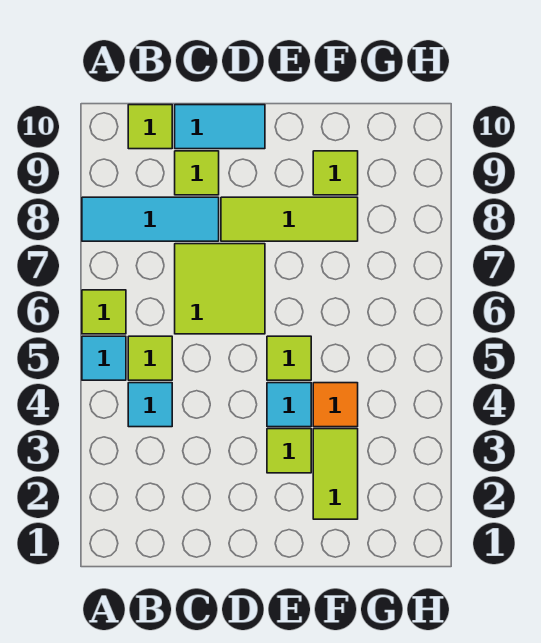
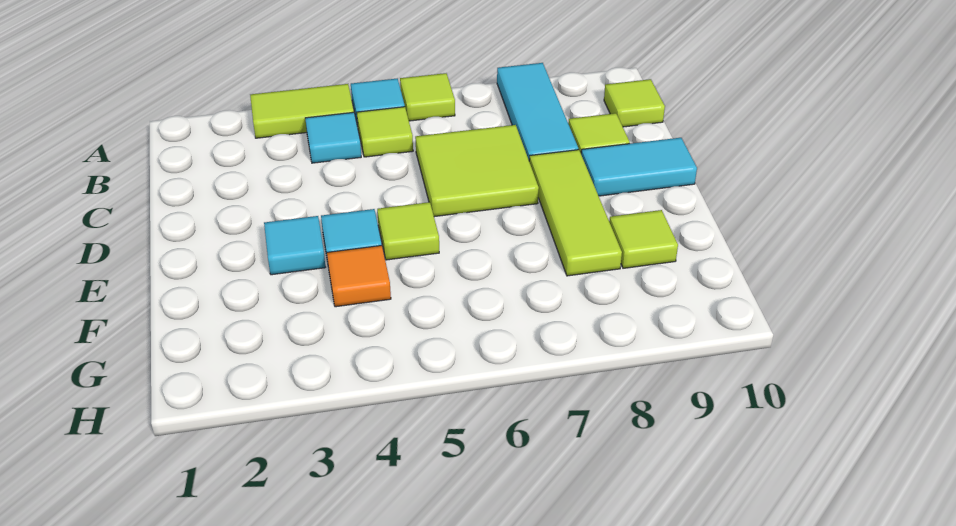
cyan 1x2 tile [175,105,265,149] -> cyan 1x2 tile turned to [581,138,697,196]
lime 1x1 tile [267,429,311,473] -> cyan 1x1 tile [264,216,325,275]
lime 1x2 tile [313,429,358,519] -> lime 1x2 tile moved to [250,84,354,138]

